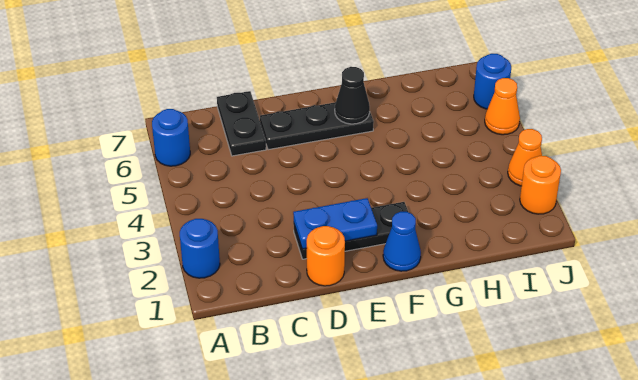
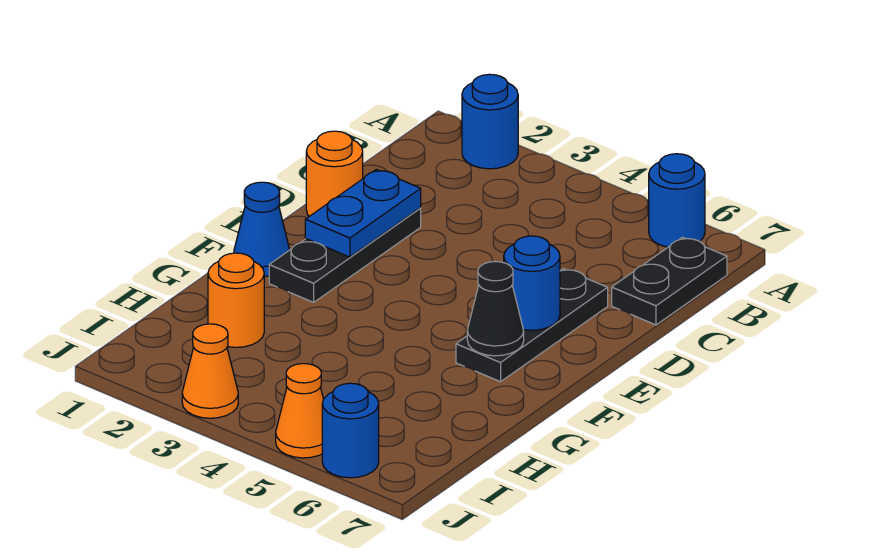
black 1x2 plate [217,91,266,156] -> black 1x2 plate turned to [612,237,727,325]
none -> blue 1x1 round brick [504,236,560,330]
orange 1x1 round brick [520,156,561,214] -> orange 1x1 round brick moved to [208,253,264,347]

